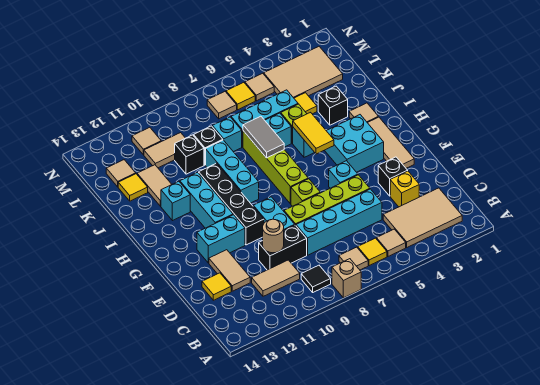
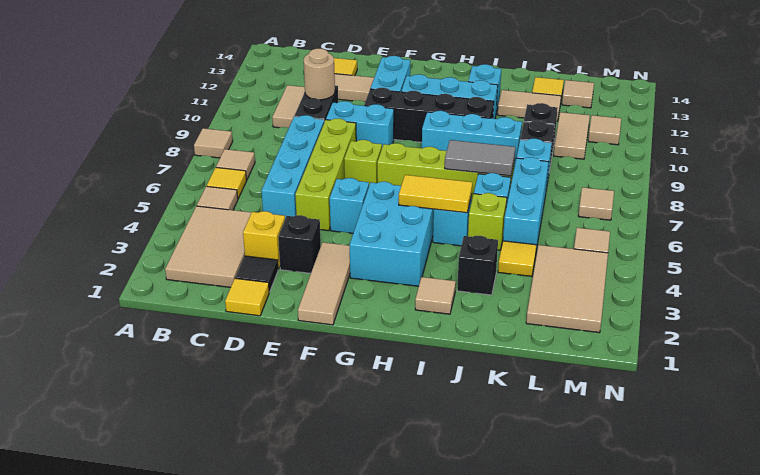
tan 1x1 brick [332,259,361,298] -> tan 1x1 tile [194,128,233,158]
black 1x1 tile [301,265,331,292] -> black 1x1 tile moved to [235,256,278,292]
tan 1x3 tile [368,117,414,168] -> tan 1x3 tile turned to [298,242,350,325]
cyan 2x2 brick [325,115,384,172] -> cyan 2x3 brick [350,182,434,286]
yellow 1x1 tile [226,82,255,110] -> yellow 1x1 tile moved to [225,278,269,316]

